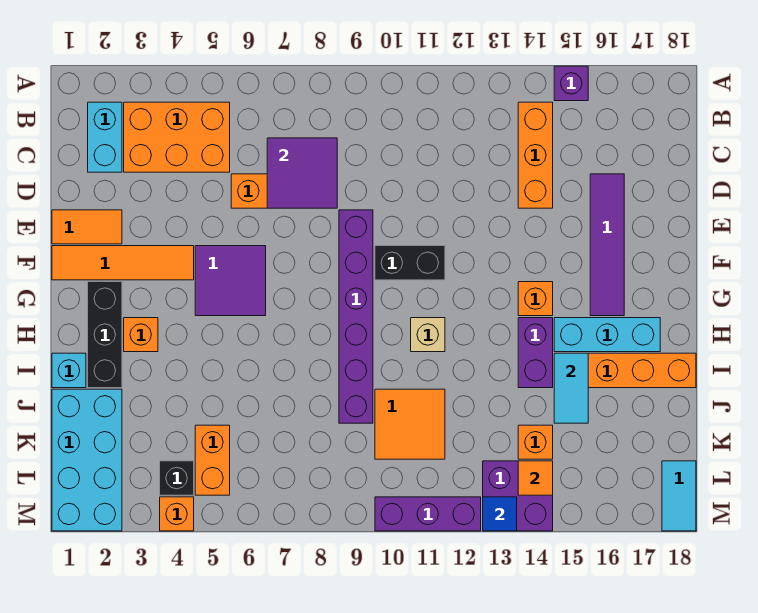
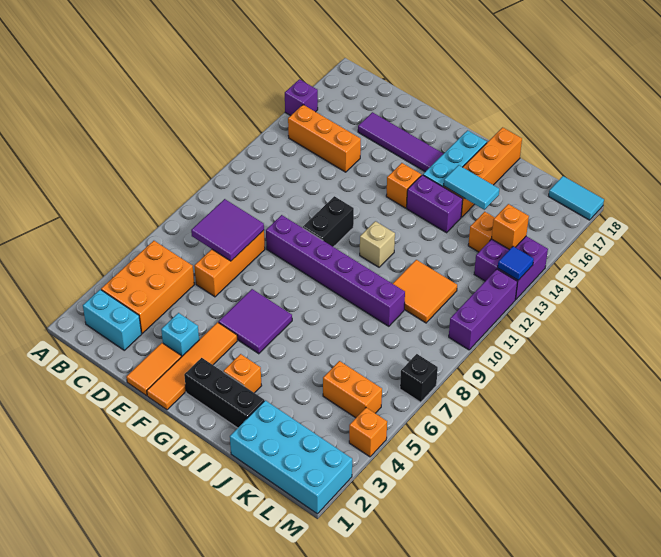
cyan 1x1 brick [52,353,86,388] -> cyan 1x1 brick moved to [161,313,199,357]
black 1x1 brick [160,461,194,495] -> black 1x1 brick moved to [400,354,438,402]
orange 1x1 tile [518,461,553,495] -> orange 1x1 brick [491,204,529,250]

